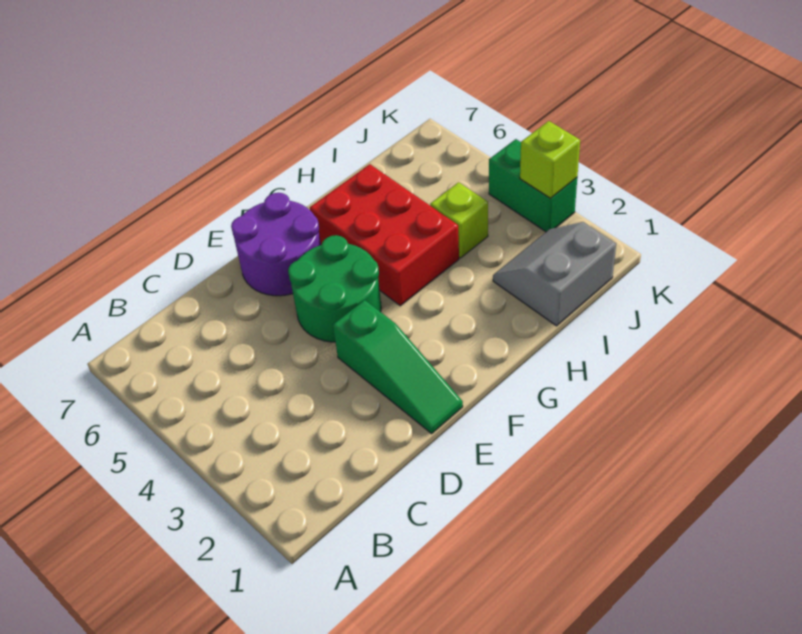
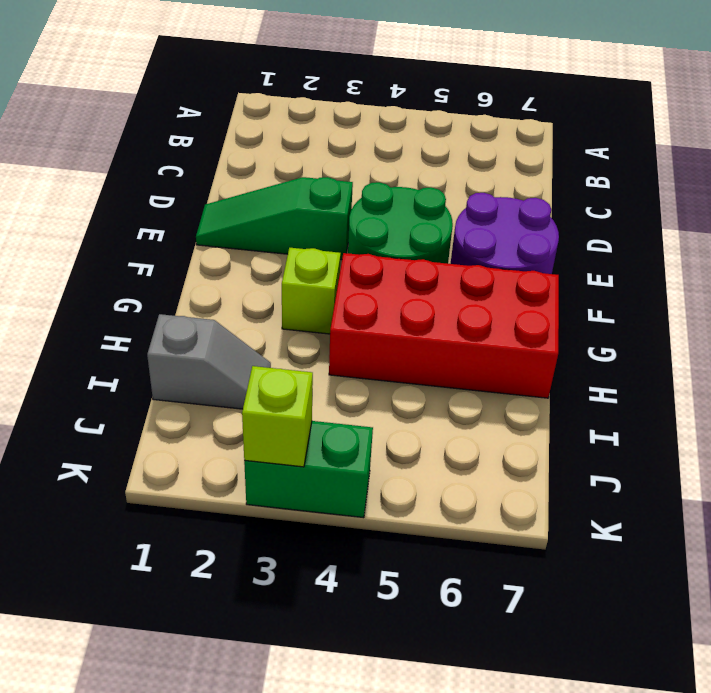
red 2x3 brick [310,164,459,306] -> red 2x4 brick [329,253,559,398]
grey 2x2 slope [493,222,616,326] -> grey 1x2 slope [147,314,271,409]
lime 1x1 brick [430,182,488,258] -> lime 1x1 brick moved to [282,248,341,334]

